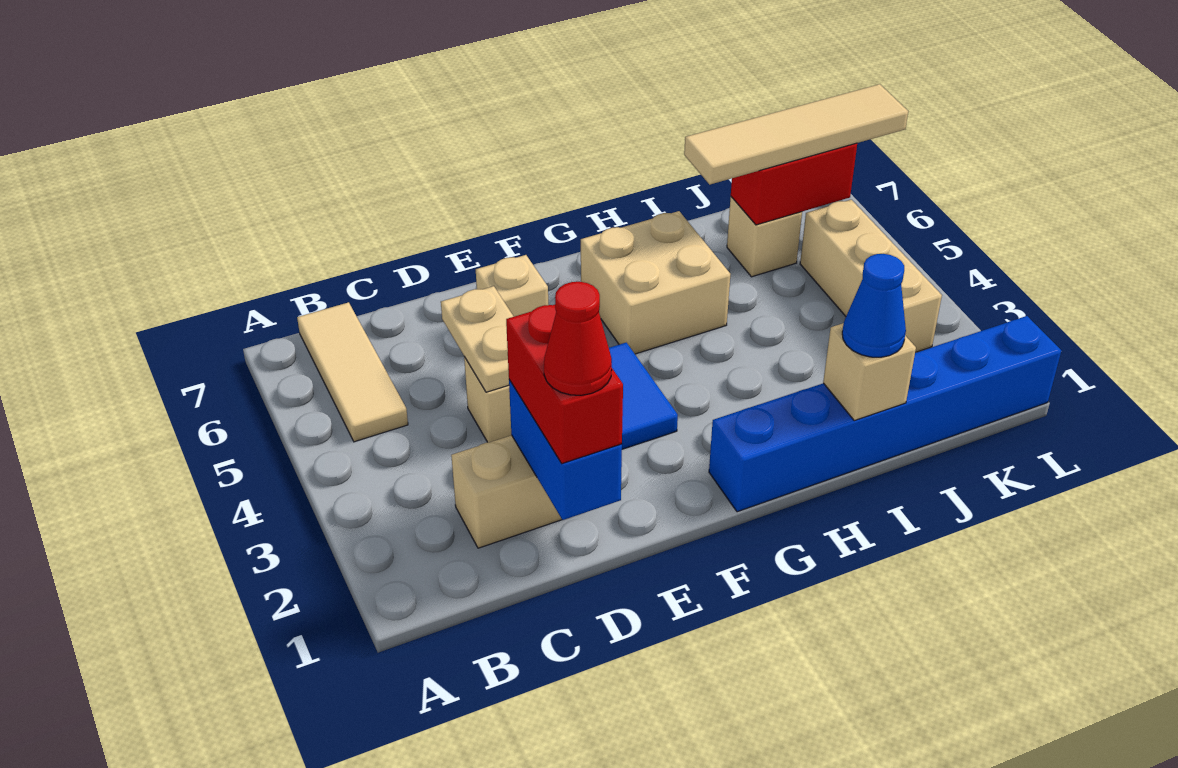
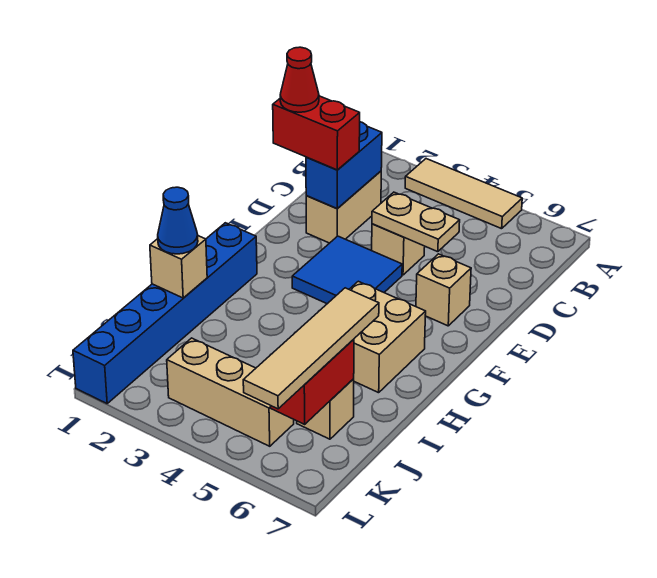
tan 1x3 tile [297,302,408,442] -> tan 1x3 tile moved to [405,159,522,229]
blue 1x2 brick [509,380,622,520] -> blue 1x2 brick turned to [306,122,382,209]

